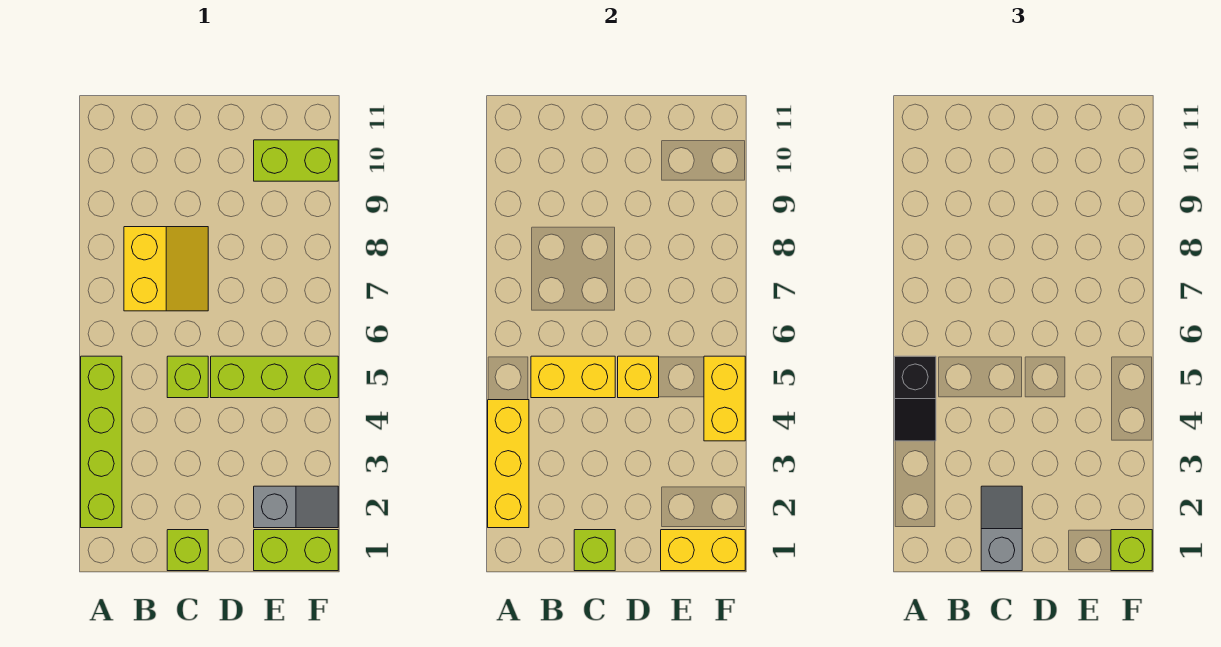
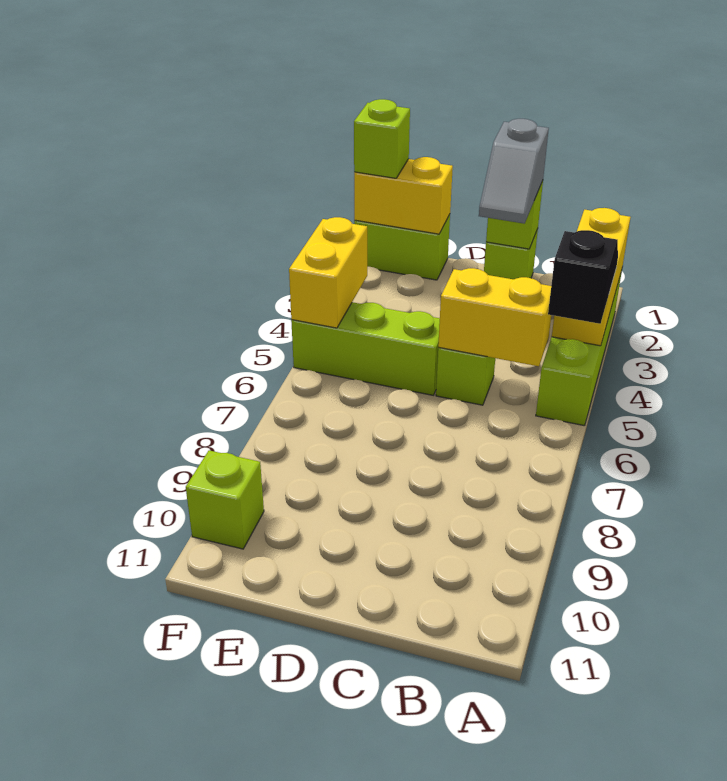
yellow 2x2 slope [124,227,208,311] -> none
yellow 1x1 brick [618,356,659,398] -> none
grey 1x2 slope [254,486,338,528] -> none
lime 1x2 brick [254,140,338,181] -> lime 1x1 brick [186,450,264,549]

